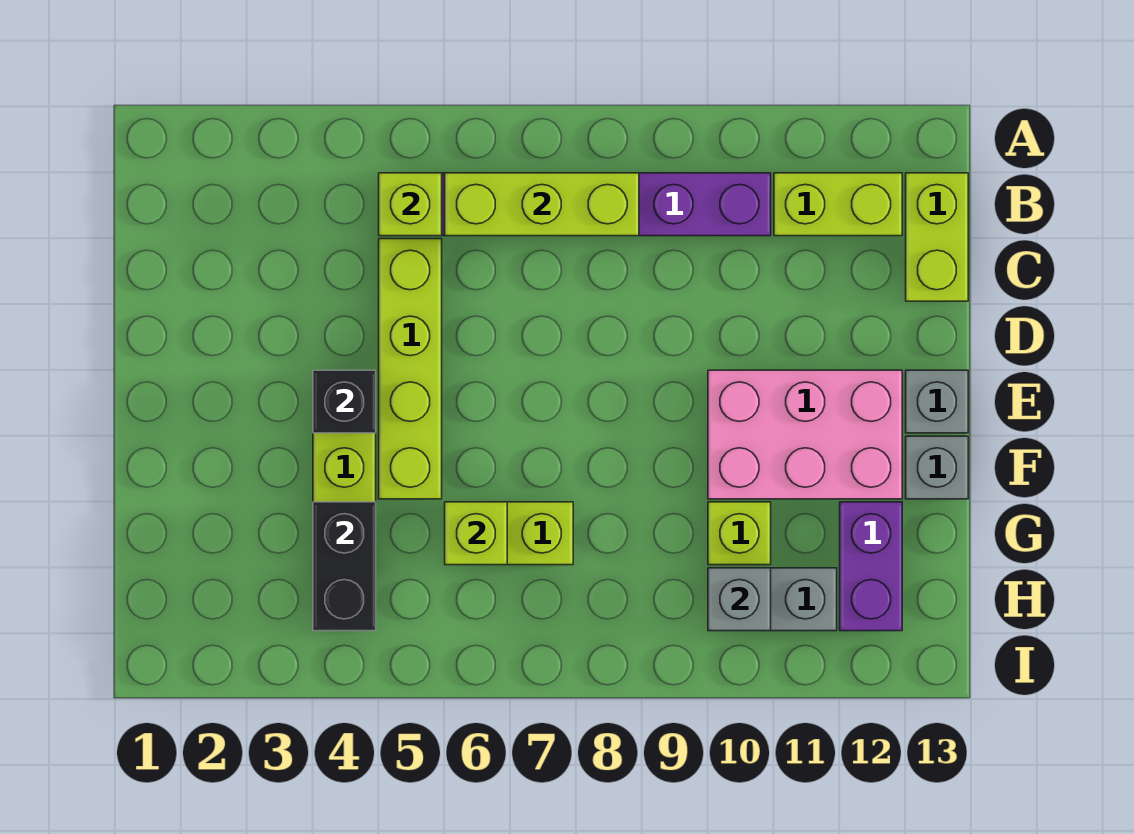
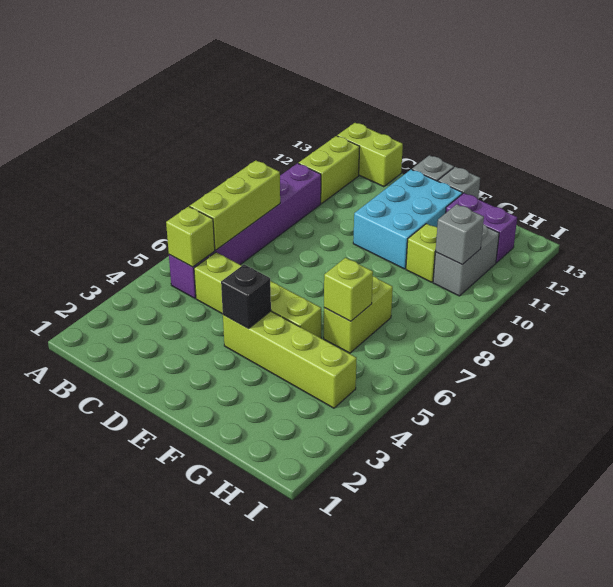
pink 2x3 brick [708,370,902,499] -> cyan 2x3 brick [353,169,462,269]
black 1x2 brick [313,502,376,631] -> none

